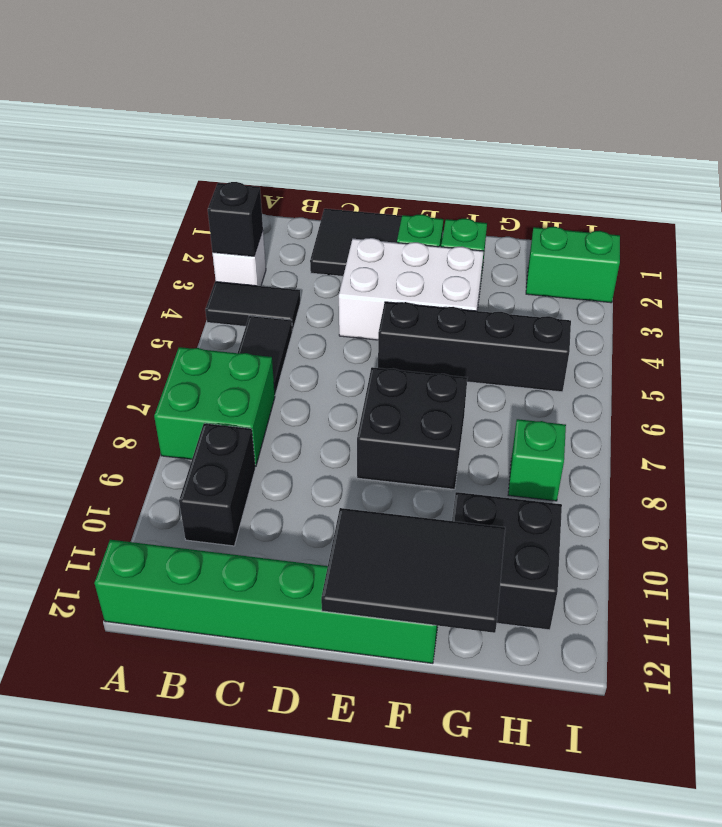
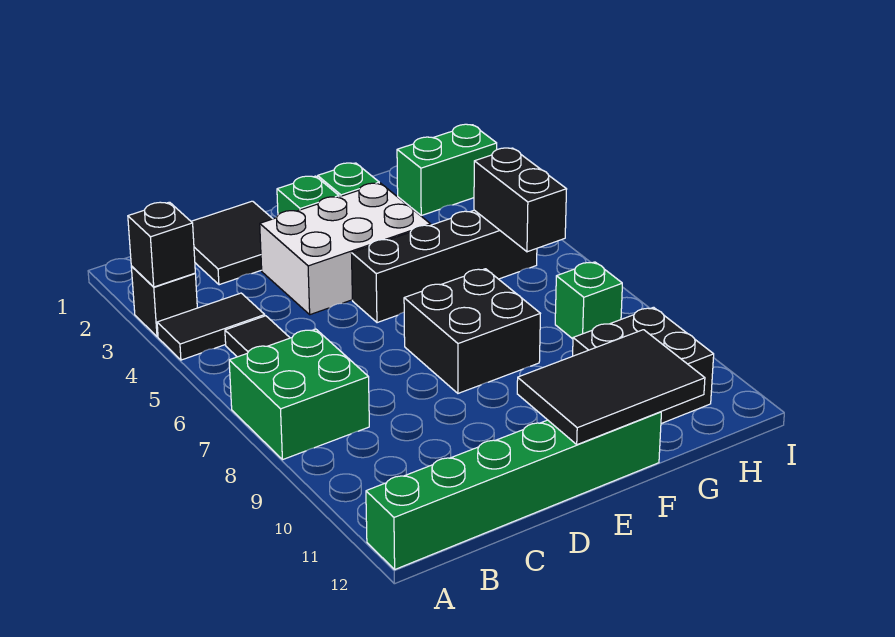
white 1x1 brick [213,232,266,286] -> black 1x1 brick [131,266,197,337]
black 1x2 brick [179,423,255,546] -> black 1x2 brick moved to [474,148,567,252]

